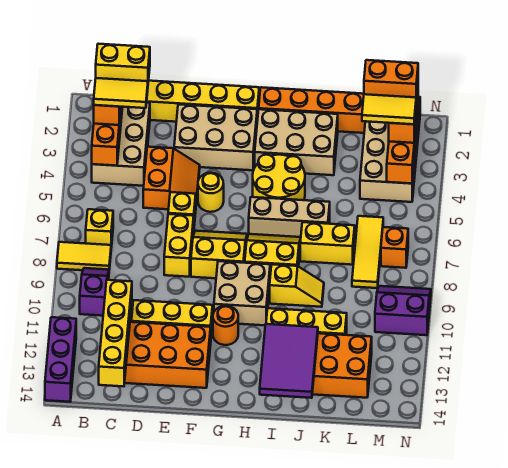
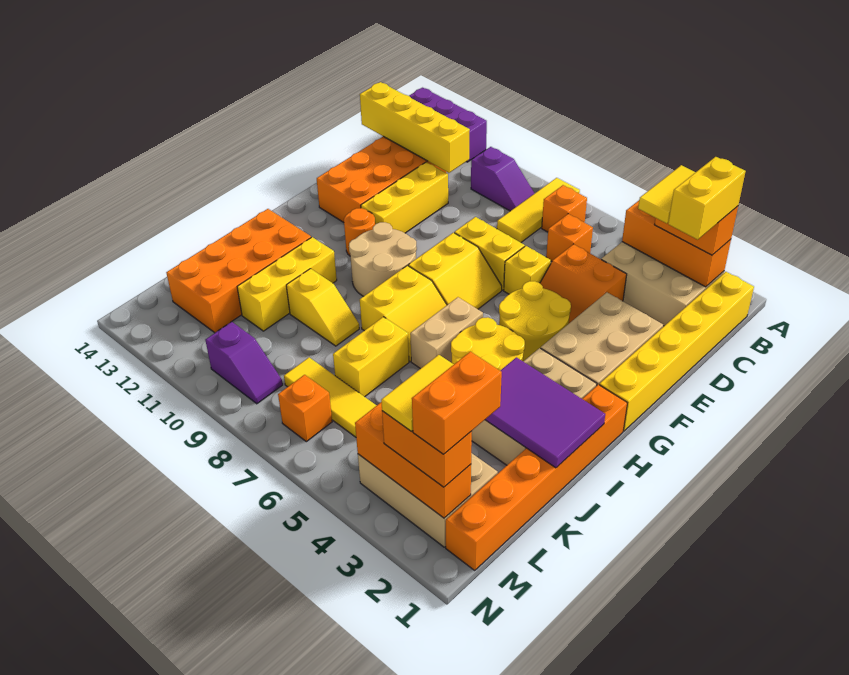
yellow 1x2 tile [57,242,111,270] -> yellow 1x3 tile [497,178,580,243]
yellow 1x1 brick [86,209,113,247] -> orange 1x1 brick [542,185,587,232]
none -> orange 1x1 brick [546,214,593,261]
yellow 1x1 round brick [198,173,224,212] -> yellow 2x2 round brick [499,281,571,361]
tan 2x2 brick [214,261,270,325] -> tan 2x2 round brick [349,222,417,296]
tan 1x3 brick [249,197,330,237] -> tan 1x2 brick [410,297,483,369]
yellow 1x2 slope [270,264,324,307] -> yellow 1x2 slope turned to [286,269,359,346]
purple 2x3 tile [260,324,318,398] -> purple 2x3 tile moved to [485,357,605,468]
purple 2x2 slope [375,286,431,335] -> purple 1x2 slope [205,322,283,404]

